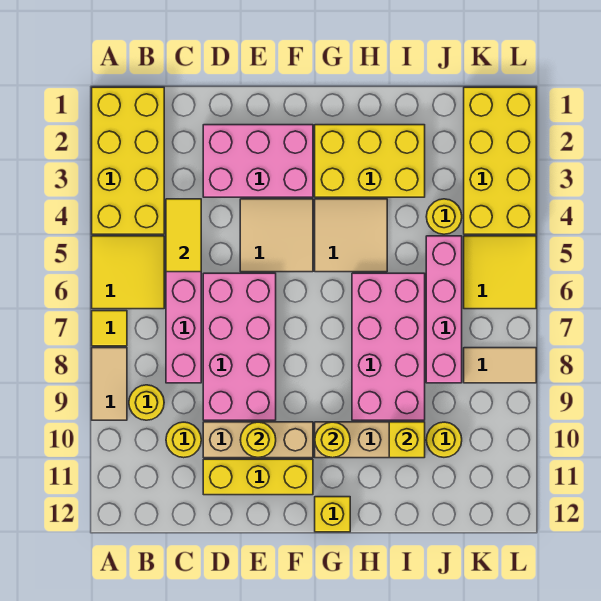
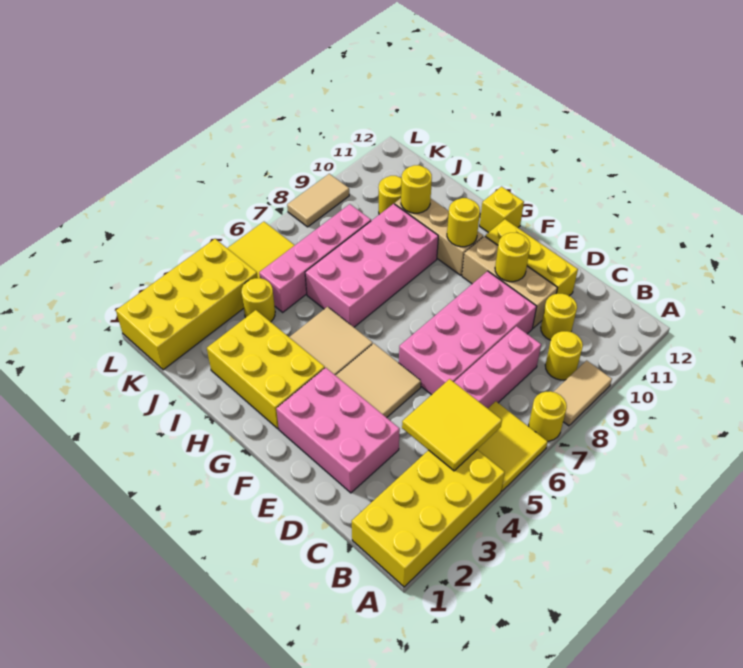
yellow 1x1 tile [92,311,127,346] -> yellow 1x1 round brick [529,391,567,441]
yellow 1x2 tile [166,199,201,272] -> yellow 2x2 tile [402,379,502,471]
yellow 1x1 brick [389,422,425,458] -> yellow 1x1 round brick [401,165,432,213]
tan 1x2 tile [464,348,536,383] -> tan 1x2 tile turned to [287,174,349,227]

